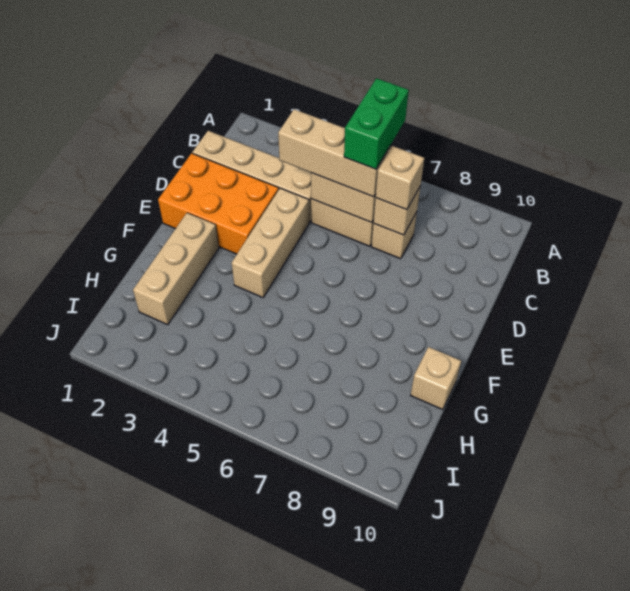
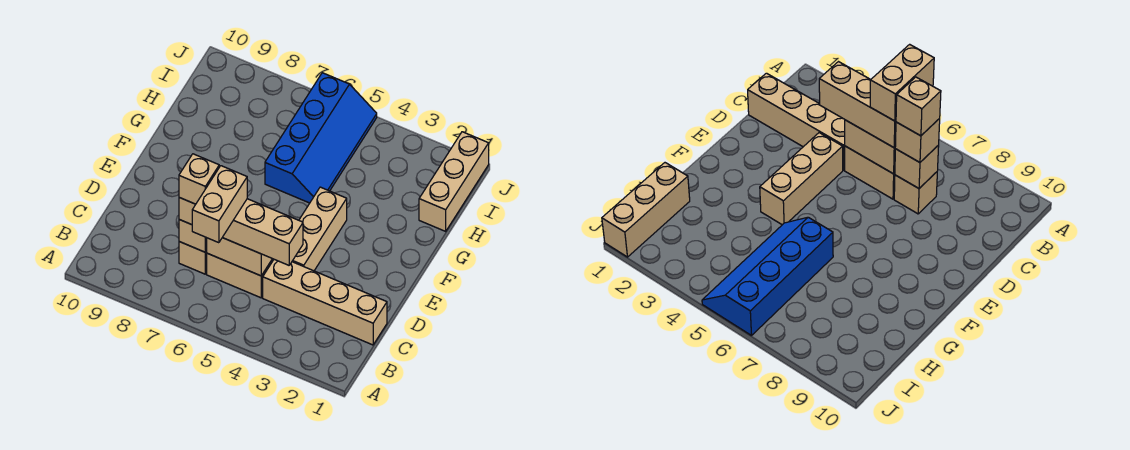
green 1x2 brick [344,78,409,169] -> tan 1x2 brick [192,166,247,243]
orange 2x3 brick [158,153,279,254] -> none
tan 1x3 brick [133,213,219,325] -> tan 1x3 brick moved to [419,132,489,231]
none -> blue 2x4 slope [265,73,377,203]
tan 1x1 brick [411,347,461,410] -> tan 1x1 brick moved to [179,154,219,204]

